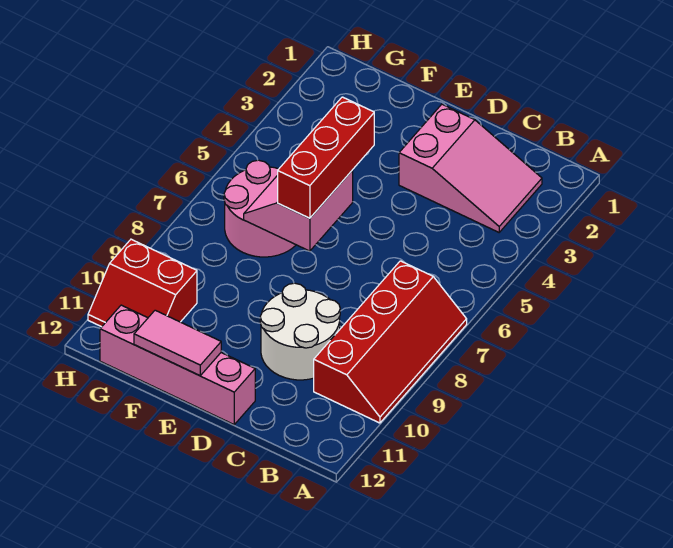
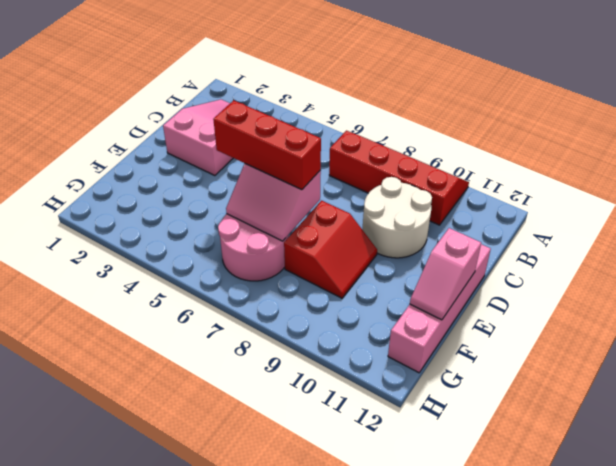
pink 1x2 tile [134,310,221,376] -> pink 1x2 slope [410,228,481,320]
red 2x2 slope [88,239,197,327] -> red 2x2 slope moved to [284,200,377,298]

